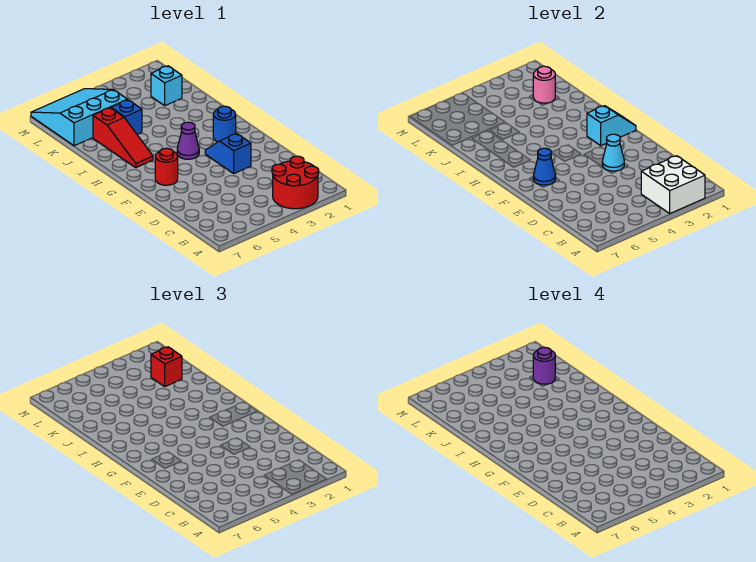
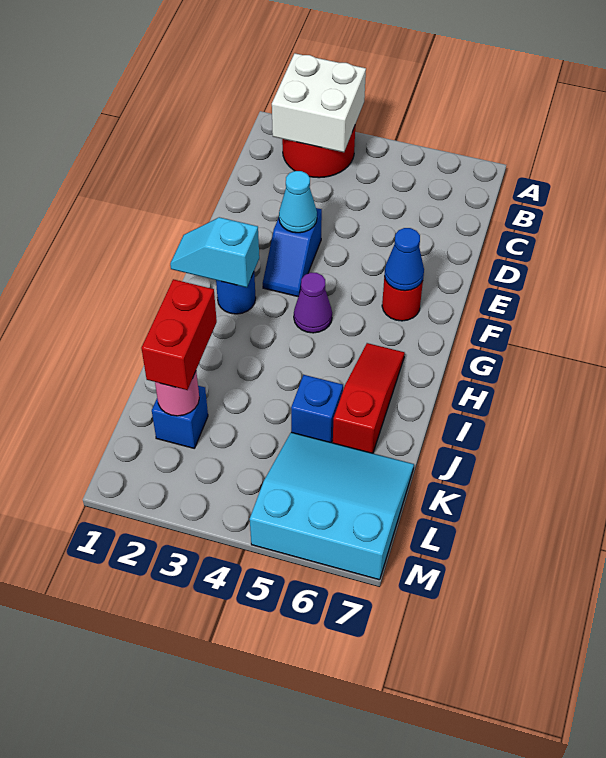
cyan 1x1 brick [151,66,182,106] -> blue 1x1 brick [152,386,208,448]
red 1x1 brick [151,347,182,387] -> red 1x2 brick [141,279,217,390]
purple 1x1 round brick [533,347,555,384] -> none
cyan 3x3 slope [31,89,128,146] -> cyan 3x3 slope turned to [250,432,414,580]

